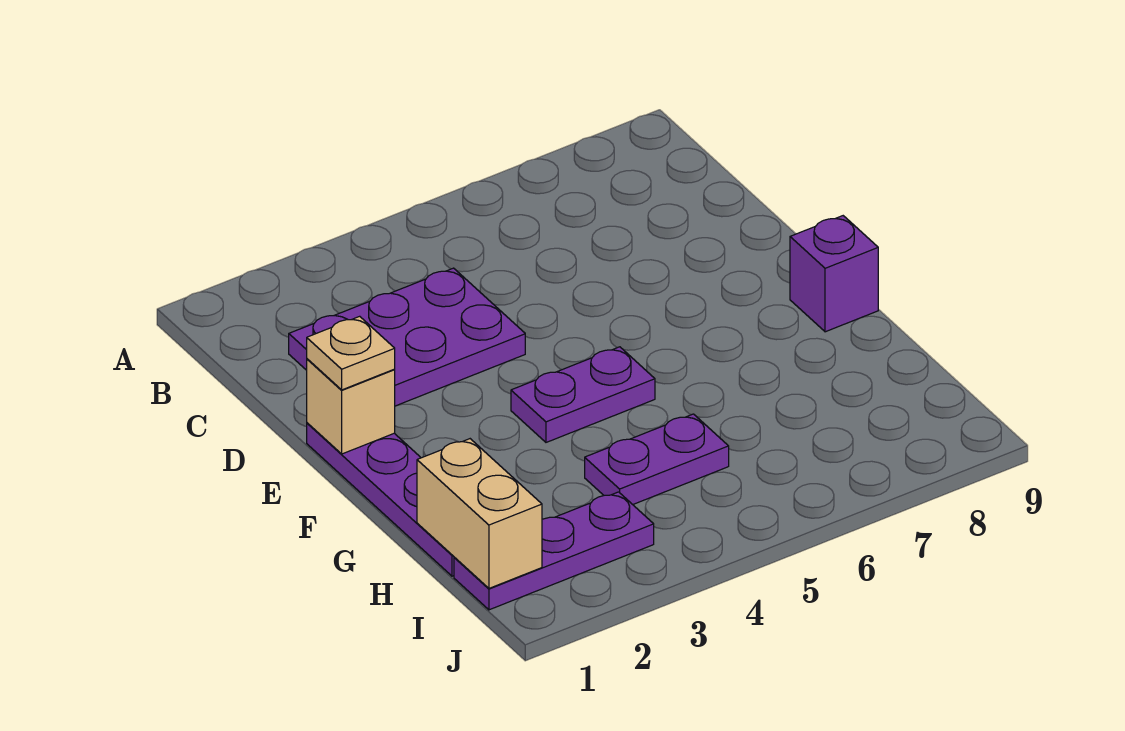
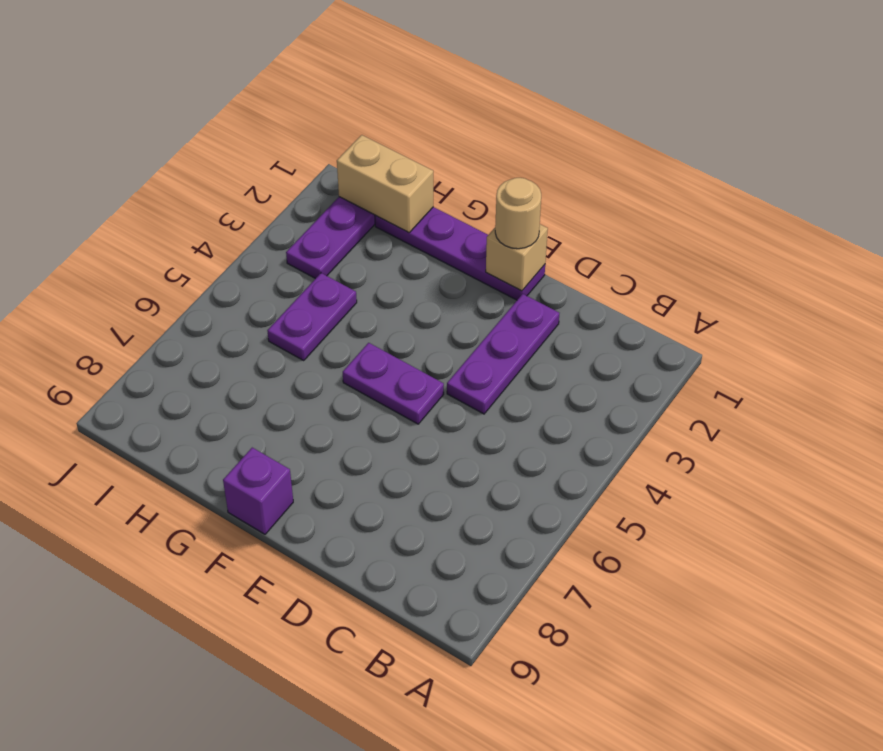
purple 2x3 plate [289,268,525,406] -> purple 1x3 plate [447,294,559,414]
tan 1x1 plate [307,316,395,390] -> tan 1x1 round brick [495,178,541,249]
purple 1x2 plate [511,347,655,442] -> purple 1x2 plate turned to [343,343,444,424]

